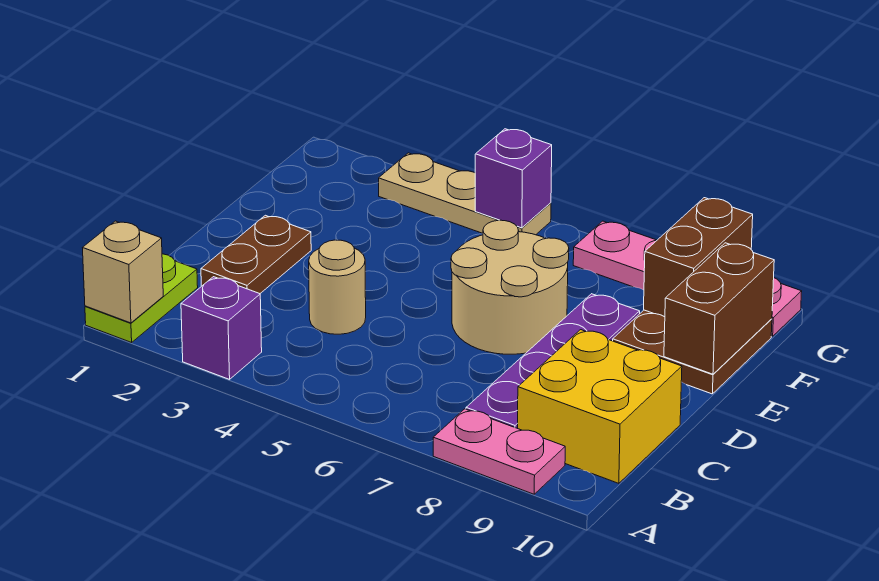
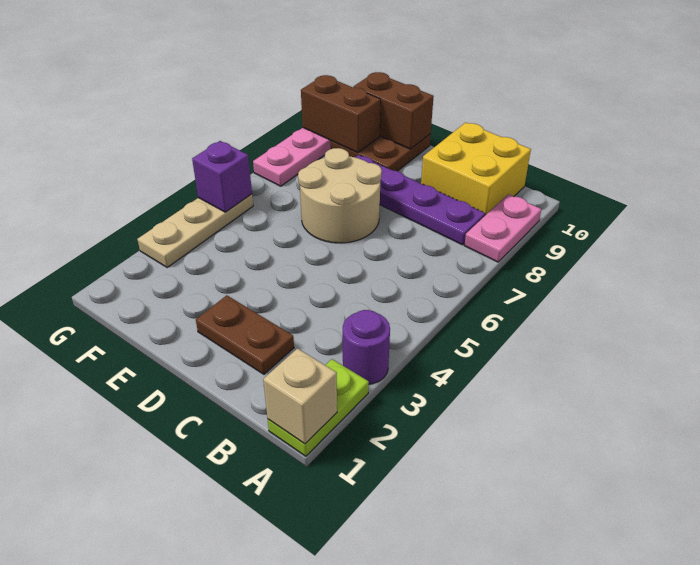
lime 1x2 plate [85,254,198,343] -> lime 1x2 plate turned to [268,359,369,456]
purple 1x1 brick [181,277,262,379] -> purple 1x1 round brick [343,310,390,384]
tan 1x1 round brick [309,240,366,334] -> none

